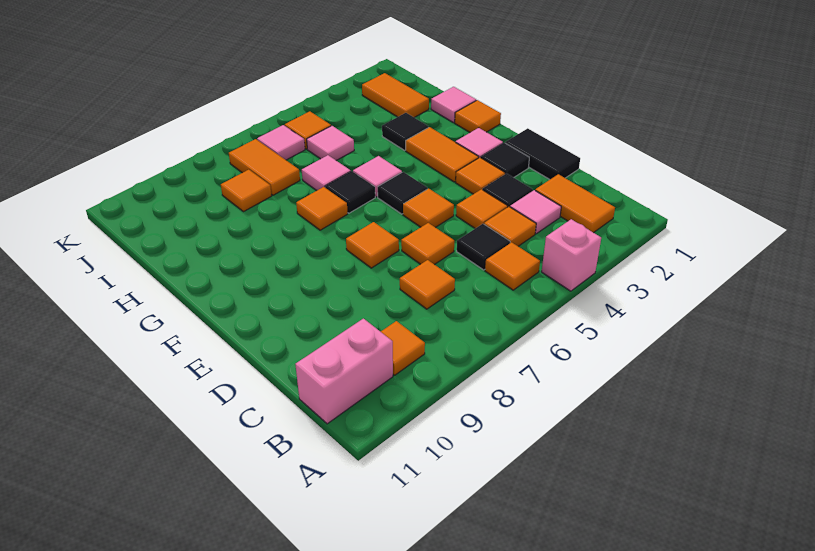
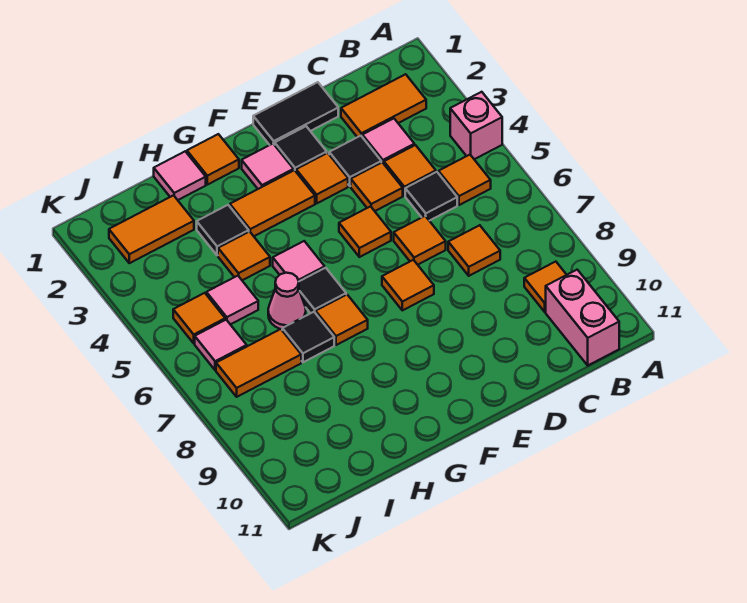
black 1x1 tile [378,172,427,214] -> black 1x1 tile moved to [282,312,334,362]
pink 1x1 tile [302,155,351,191] -> pink 1x1 cone [268,273,306,329]
orange 1x1 tile [221,170,272,212] -> orange 1x1 tile moved to [218,232,270,280]

